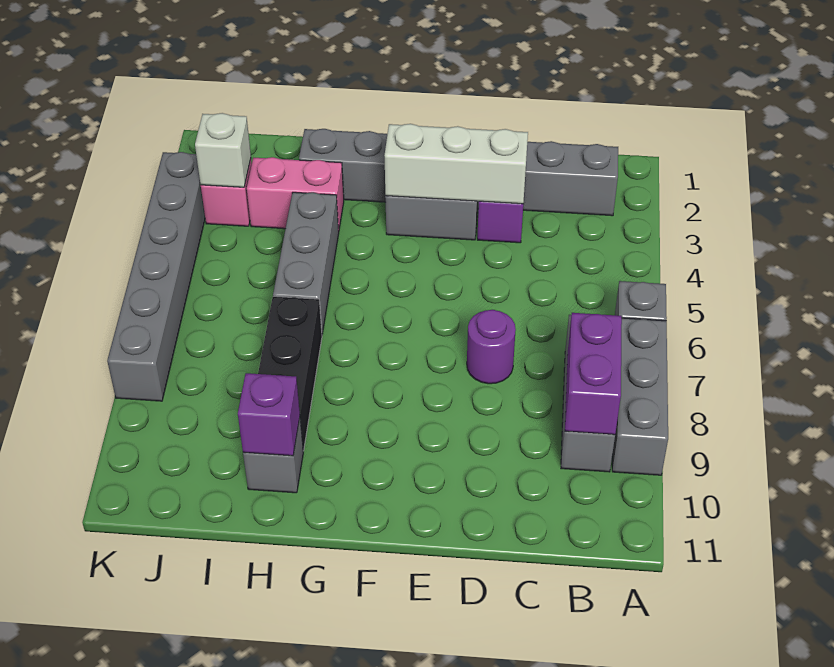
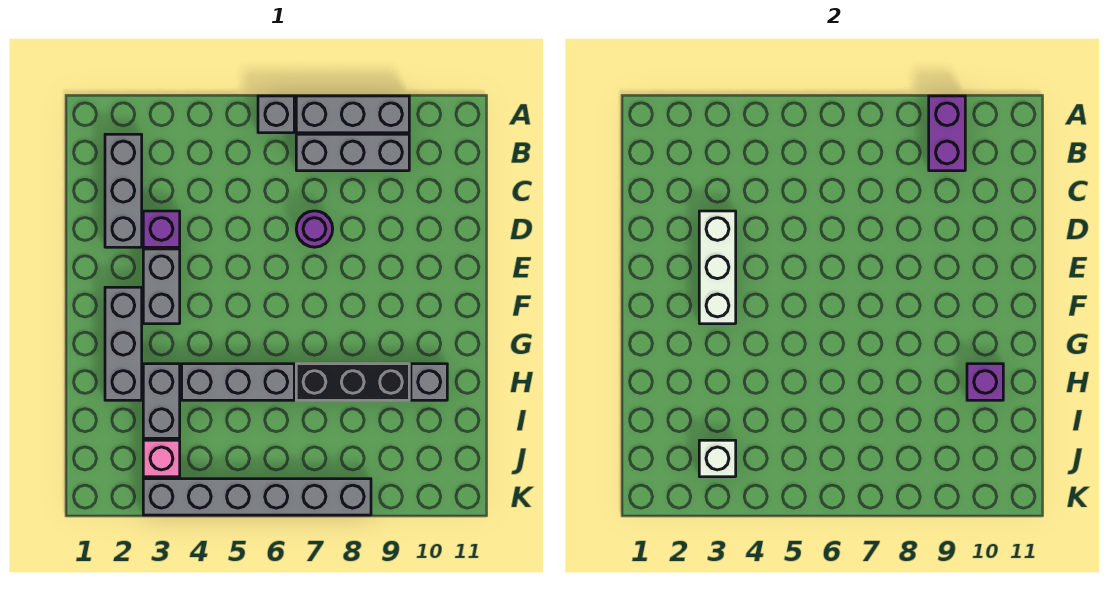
purple 1x2 brick [565,313,622,435] -> purple 1x2 brick turned to [929,96,965,171]
pink 1x2 brick [247,157,344,230] -> grey 1x2 brick [143,364,180,438]

